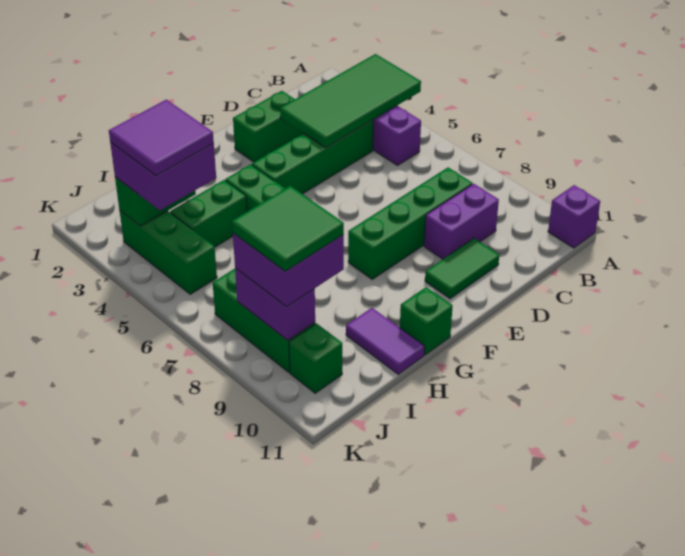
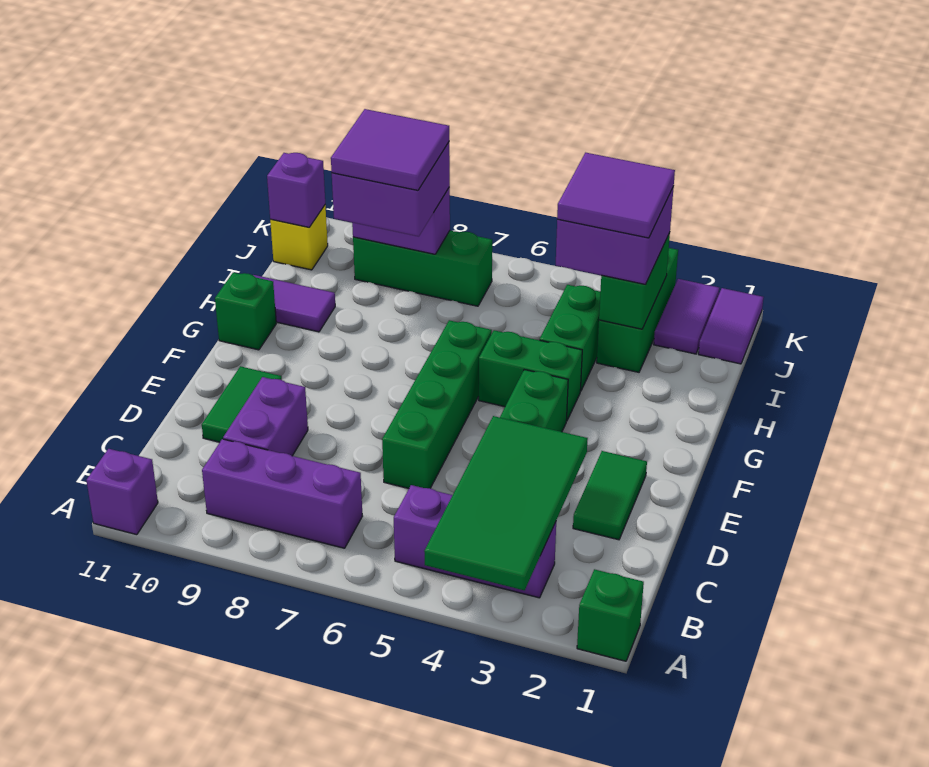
none -> purple 1x3 brick [202,439,362,548]
green 1x4 brick [348,167,472,279] -> green 1x4 brick moved to [382,320,492,488]
green 1x2 brick [233,91,303,162] -> green 1x2 tile [573,451,647,540]
green 2x2 tile [232,186,344,271] -> purple 2x2 tile [331,109,449,190]
none -> purple 1x2 tile [698,288,763,364]
none -> purple 1x2 tile [654,279,719,354]
green 1x3 brick [120,211,217,294] -> green 1x3 brick turned to [597,248,678,372]
green 1x1 brick [289,323,342,393] -> green 1x1 brick moved to [577,569,644,661]
none -> yellow 1x1 brick [270,205,328,270]
none -> purple 1x1 brick [267,153,325,227]

